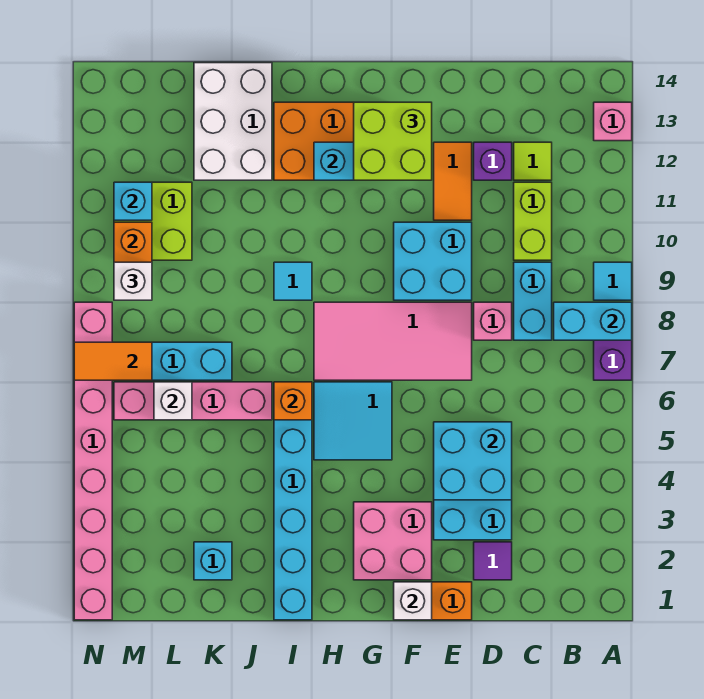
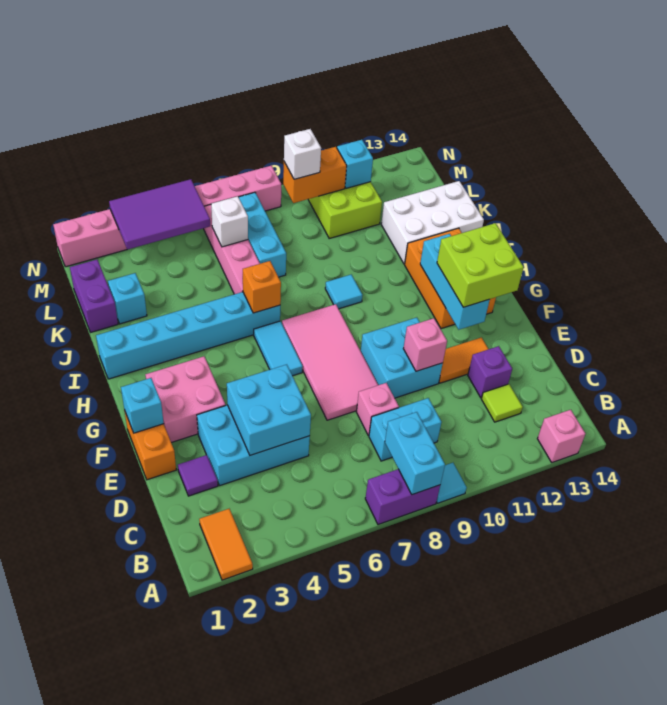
lime 1x2 brick [514,182,552,260] -> none
none -> pink 1x1 brick [403,318,447,371]
white 1x1 brick [394,582,432,620] -> cyan 1x1 brick [121,378,164,433]
cyan 2x2 tile [314,382,392,460] -> cyan 1x2 tile [254,321,303,376]
none -> purple 1x2 brick [70,260,118,332]
none -> purple 2x3 tile [109,179,210,249]
orange 1x2 tile [74,342,152,380] -> orange 1x2 tile moved to [199,509,253,580]

